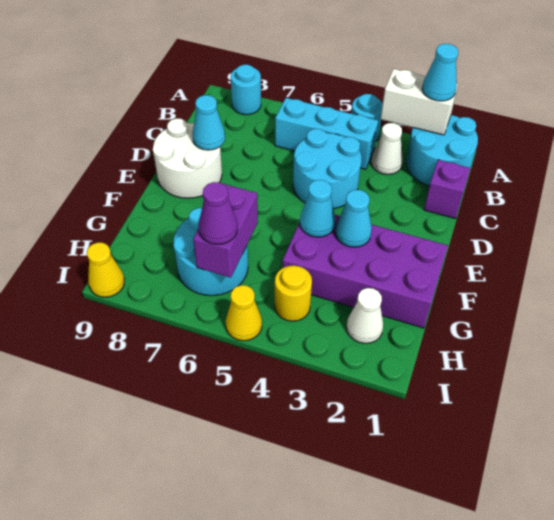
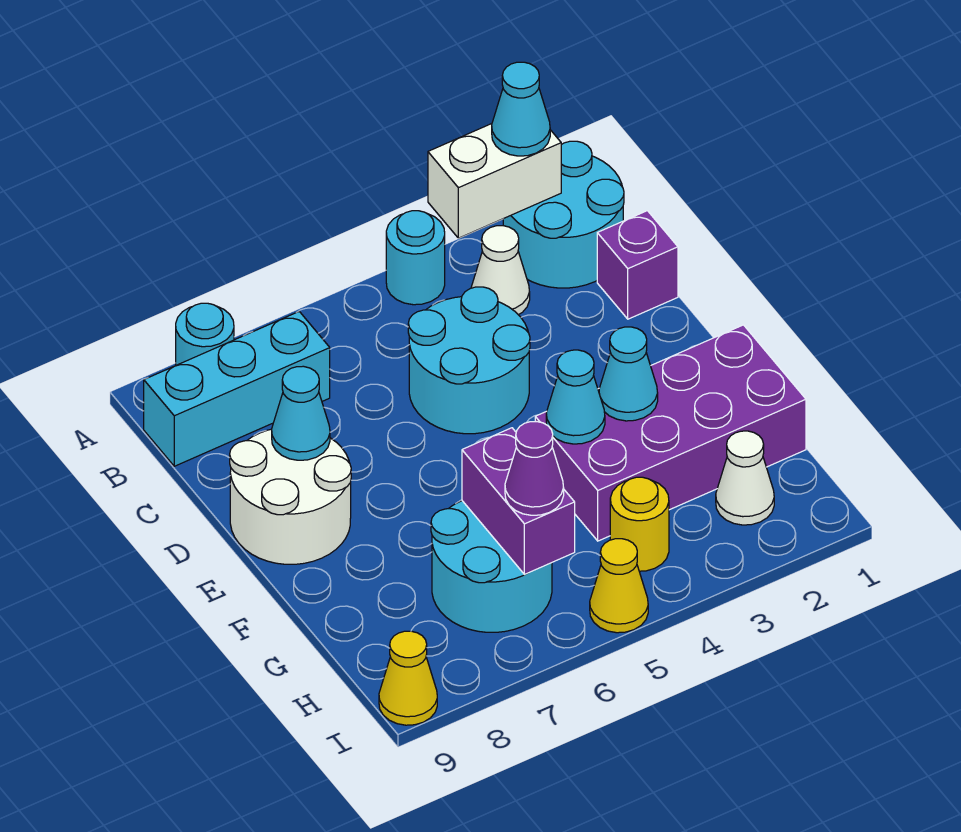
cyan 1x3 brick [275,98,378,169] -> cyan 1x3 brick moved to [144,312,330,466]

